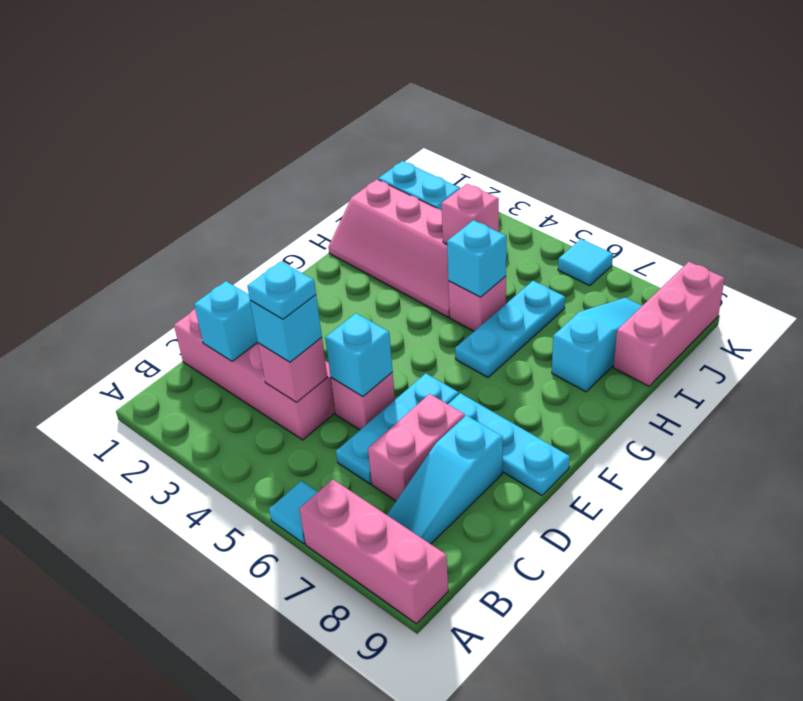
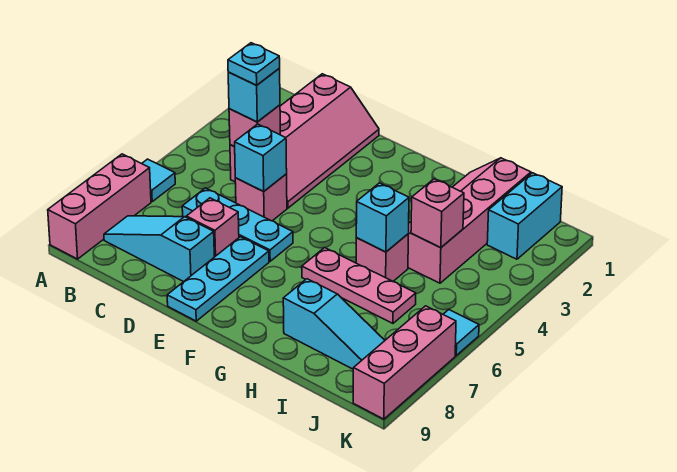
cyan 1x1 brick [194,281,258,361] -> none
pink 1x2 brick [368,394,465,501] -> pink 1x1 brick [186,198,239,257]
cyan 1x3 plate [455,281,565,377] -> pink 1x3 plate [302,248,416,323]
pink 1x3 brick [614,262,725,386] -> pink 1x3 brick turned to [353,306,456,419]

